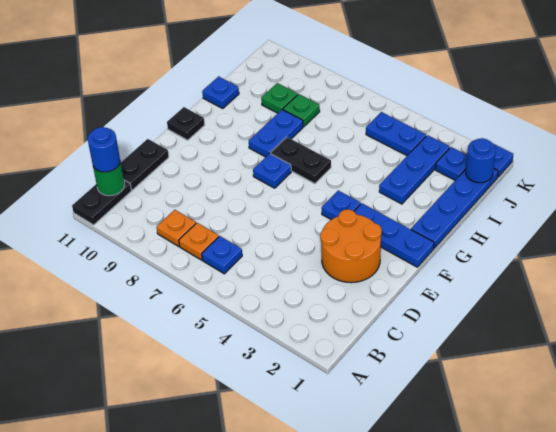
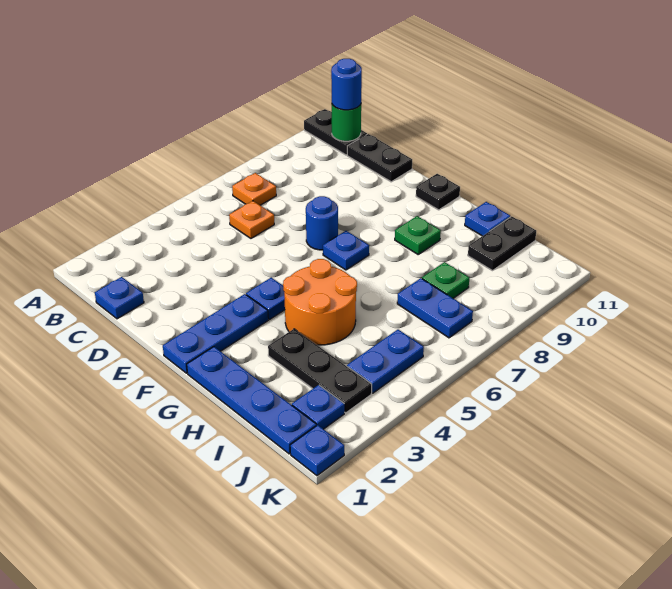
blue 1x1 plate [202,236,242,274] -> blue 1x1 plate moved to [95,277,144,319]
orange 1x1 plate [157,210,196,246] -> orange 1x1 plate moved to [229,201,274,238]
orange 2x2 round brick [320,209,382,283] -> orange 2x2 round brick moved to [283,259,357,345]
black 1x2 plate [271,137,331,184] -> black 1x2 plate moved to [468,216,536,271]
blue 1x2 plate [249,110,303,157] -> blue 1x2 plate moved to [397,278,473,338]
blue 1x3 plate [379,135,450,204] -> black 1x3 plate [268,329,372,413]
green 1x1 plate [261,83,298,113] -> green 1x1 plate moved to [395,216,441,254]
blue 1x1 round brick [466,138,496,183] -> blue 1x1 round brick moved to [306,196,338,250]

